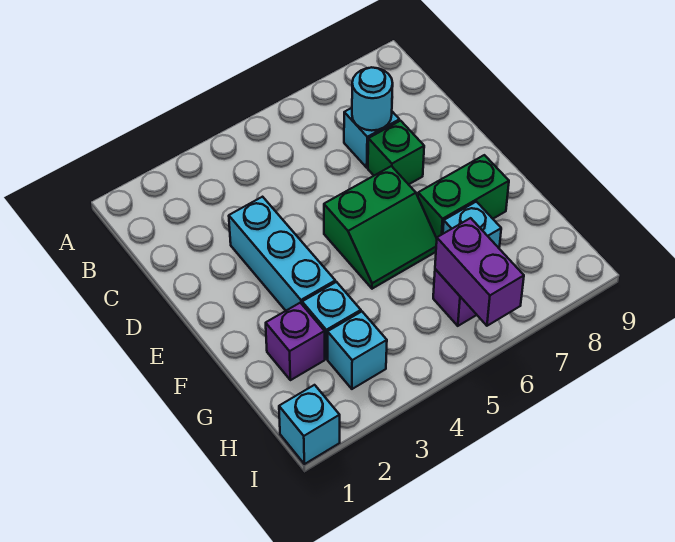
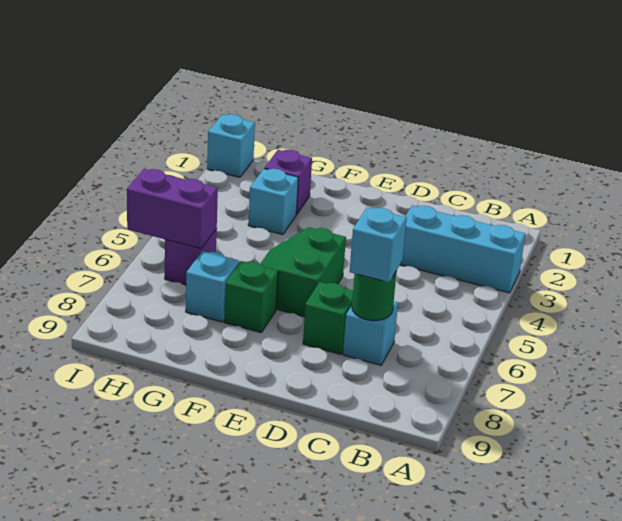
cyan 1x1 round brick [352,67,393,131] -> green 1x1 round brick [352,271,397,321]
cyan 1x3 brick [229,197,335,311] -> cyan 1x3 brick moved to [400,205,525,293]
green 1x2 brick [418,155,509,238] -> green 1x1 brick [224,261,278,333]
cyan 1x1 brick [328,312,387,389] -> cyan 1x1 brick moved to [350,207,407,282]

